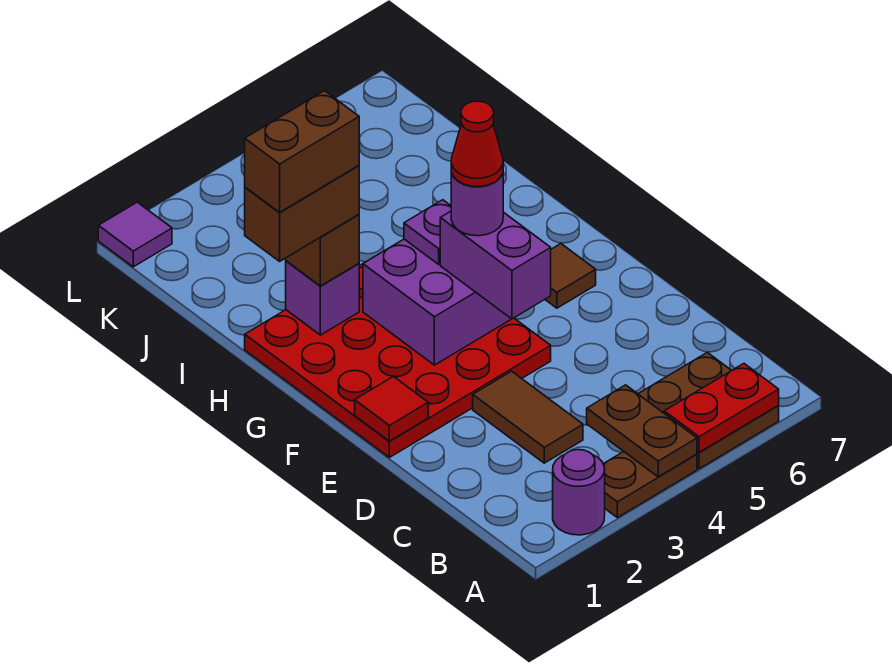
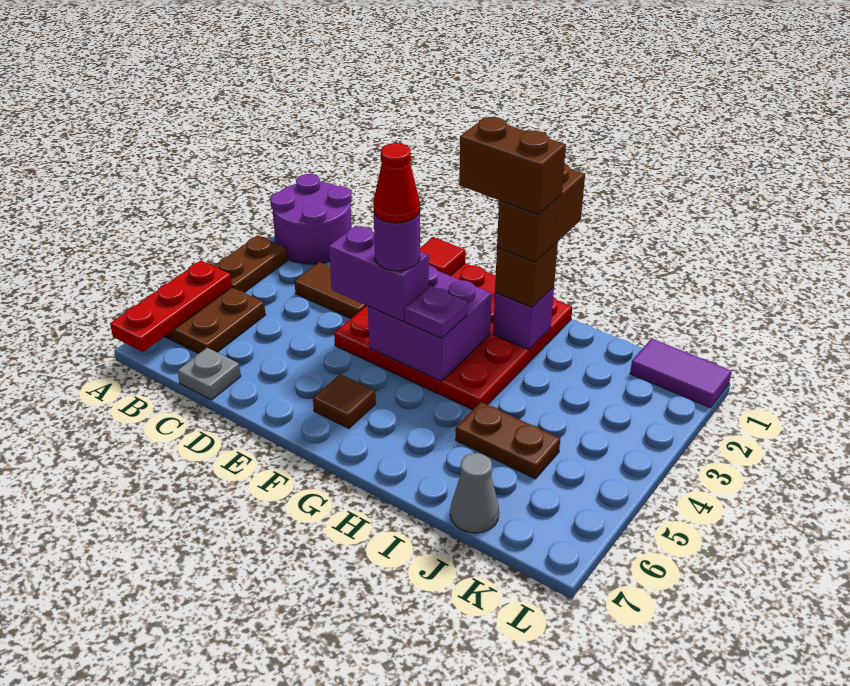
purple 1x1 round brick [553,450,605,535] -> purple 2x2 round brick [270,174,352,264]
brown 1x2 plate [587,385,697,477] -> brown 1x2 plate moved to [456,402,560,479]
red 1x2 plate [664,364,779,452] -> red 1x3 plate [110,260,232,352]
none -> grey 1x1 plate [177,348,241,400]
brown 1x2 brick [245,91,359,213] -> brown 1x2 brick turned to [459,117,566,214]
none -> grey 1x1 cone [450,453,499,533]
purple 1x1 tile [98,202,172,267] -> purple 1x2 tile [630,338,732,408]

